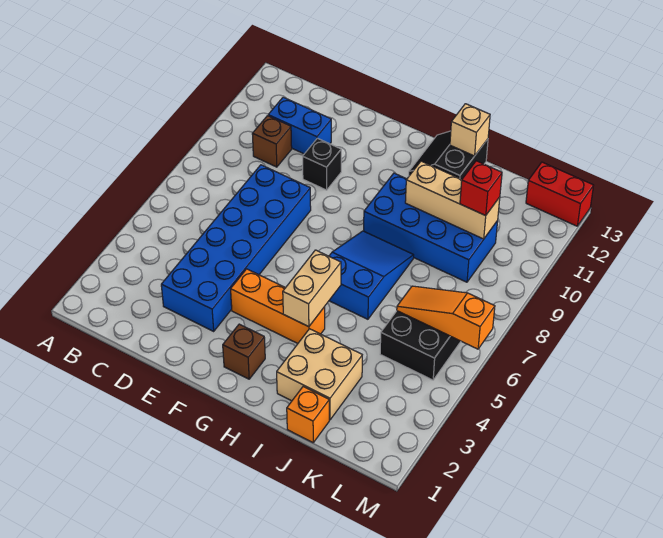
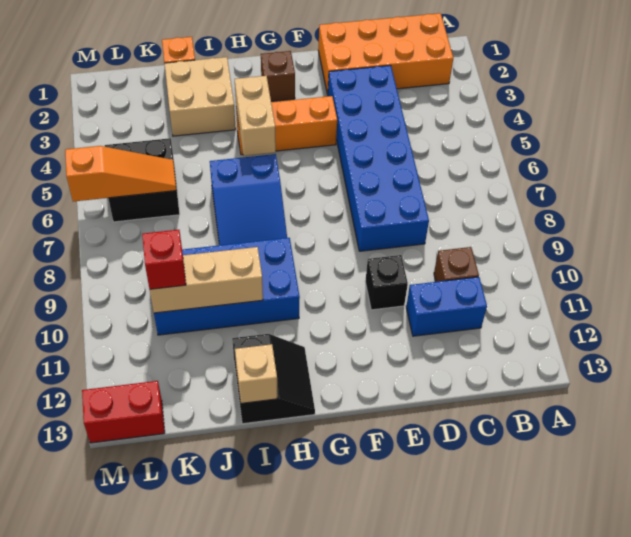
none -> orange 2x4 brick [318,13,453,95]

